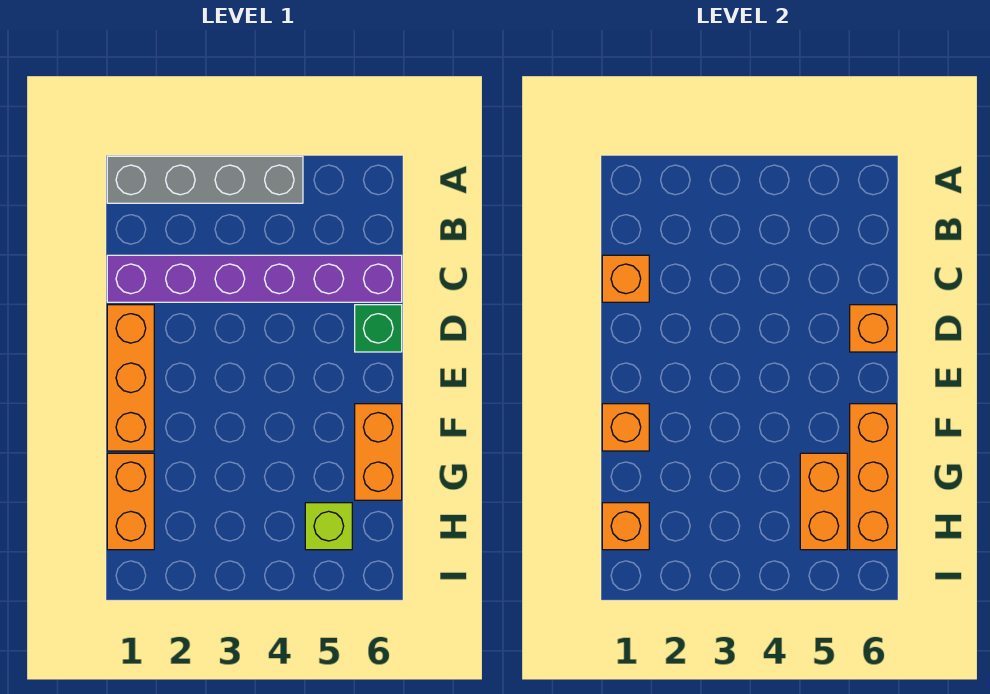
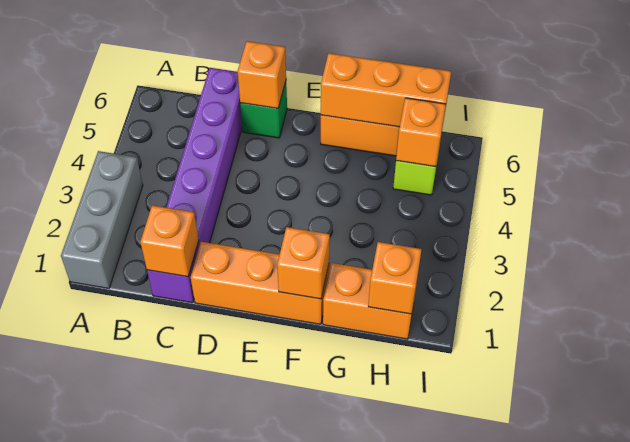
grey 1x4 brick [107,156,303,203] -> grey 1x3 brick [61,151,143,288]
orange 1x2 brick [800,453,847,550] -> orange 1x1 brick [396,98,446,167]

